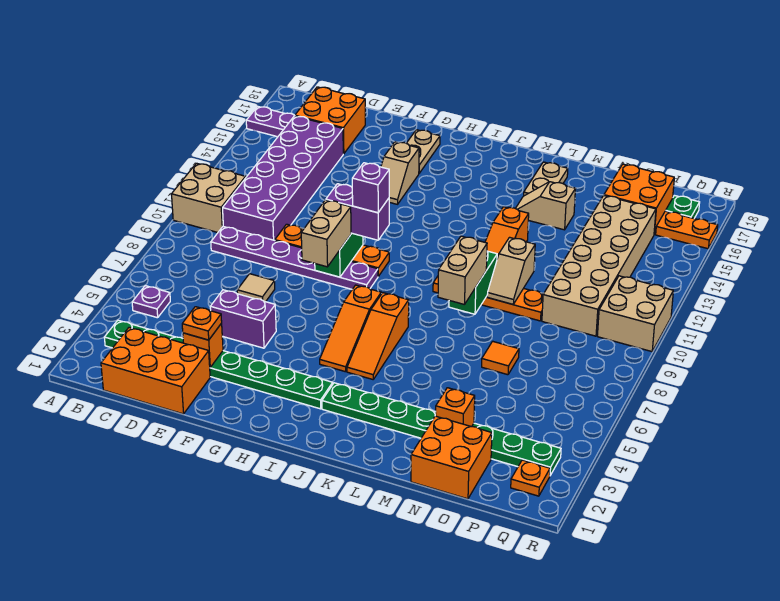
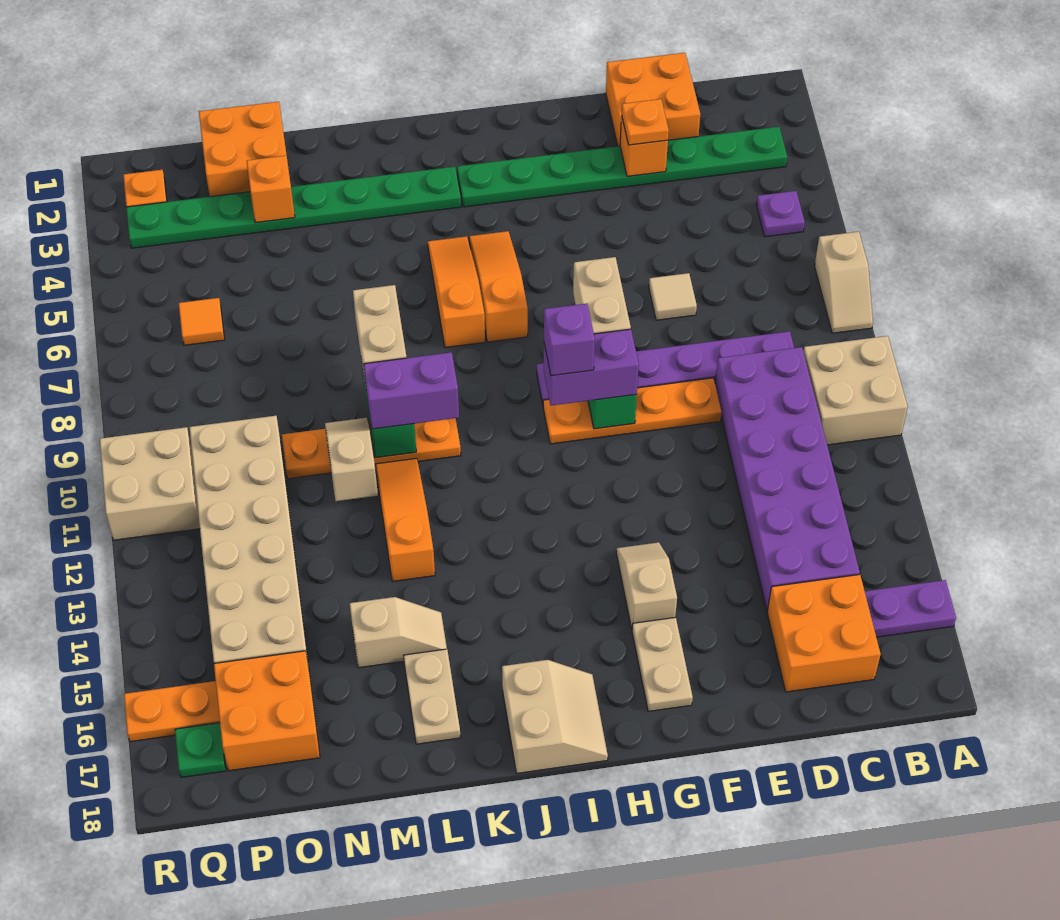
none -> tan 1x2 slope [815,232,873,333]
orange 2x3 brick [101,328,210,414] -> orange 2x2 brick [606,53,700,146]
purple 1x2 brick [210,290,276,348] -> purple 1x2 brick moved to [364,352,459,429]
none -> tan 2x2 slope [502,660,608,773]
orange 1x1 tile [482,341,519,375] -> orange 1x1 tile moved to [179,298,225,345]

